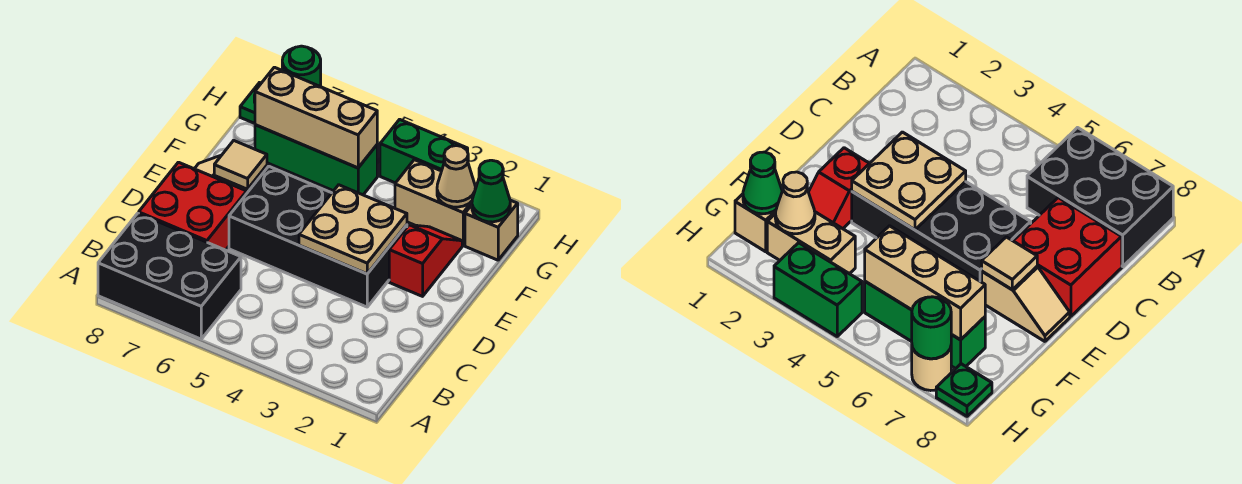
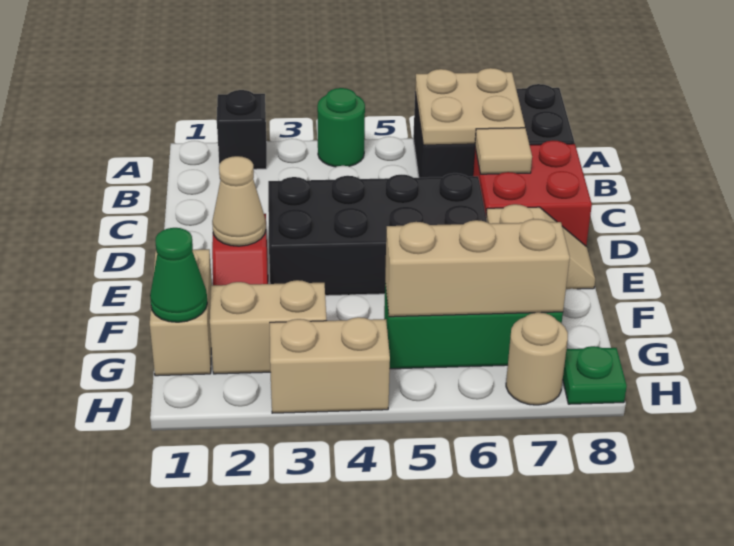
none -> black 1x1 brick [217,90,267,169]
tan 2x2 plate [299,185,407,274] -> tan 2x2 plate moved to [415,68,525,145]
tan 1x1 tile [214,140,267,189] -> tan 1x1 tile moved to [475,128,532,174]
tan 1x1 brick [465,200,518,260] -> tan 1x2 brick [150,249,212,376]
tan 1x1 cone [437,146,475,207] -> tan 1x1 cone moved to [212,156,266,246]
green 1x2 brick [380,119,468,183] -> tan 1x2 brick [270,317,390,413]
green 1x1 round brick [282,46,321,87] -> green 1x1 round brick moved to [317,88,365,167]

